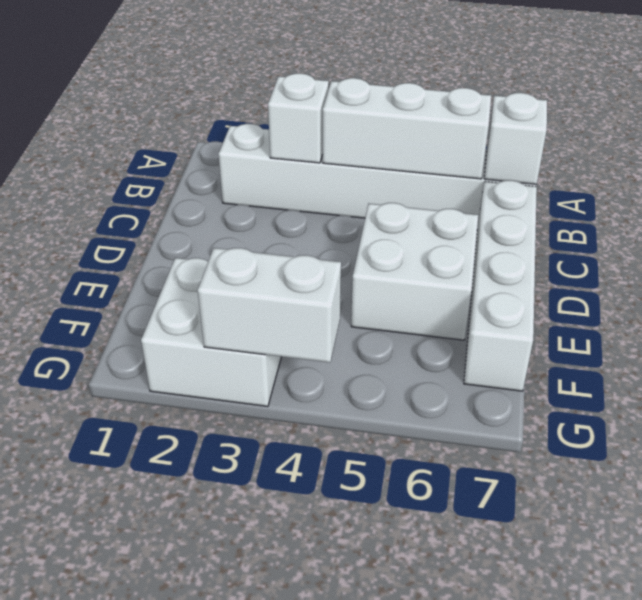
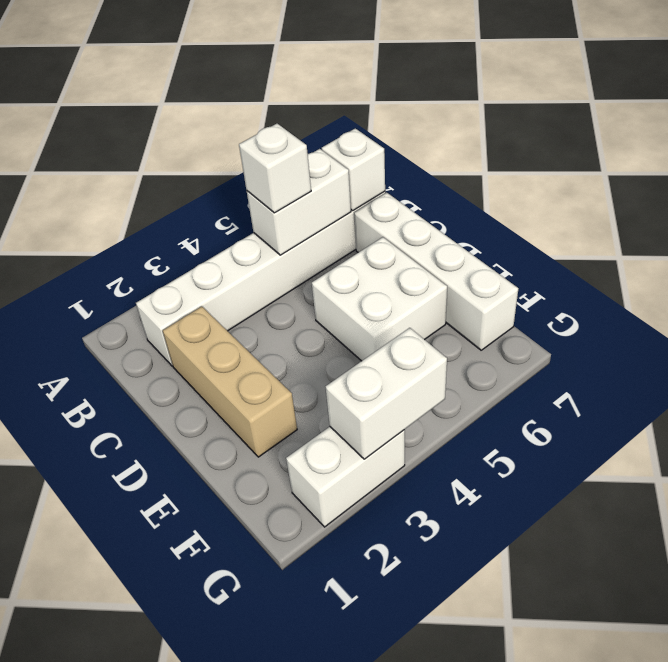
white 1x1 brick [268,73,329,163] -> white 1x1 brick moved to [239,124,311,213]
white 1x3 brick [323,78,491,179] -> white 1x2 brick [247,149,351,255]
none -> tan 1x3 brick [163,306,297,457]
white 2x2 brick [141,258,281,406] -> white 1x2 brick [286,427,405,527]

